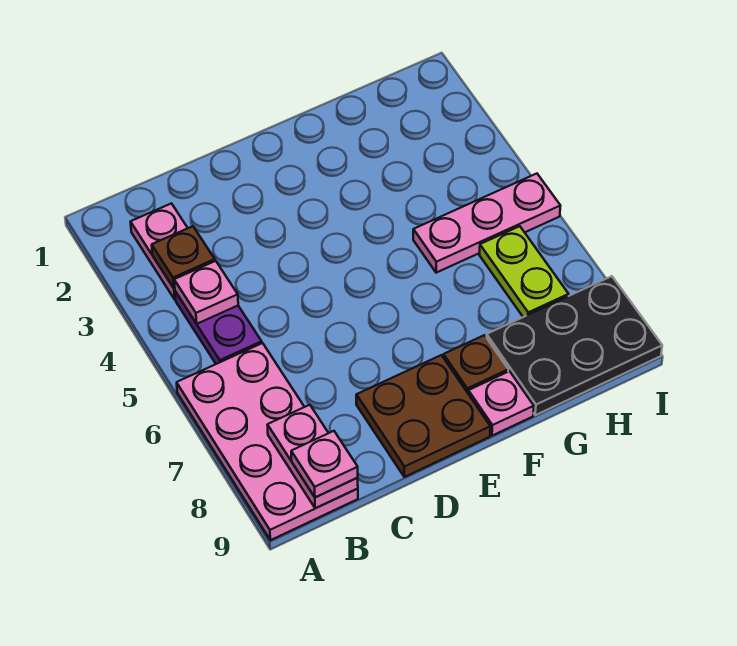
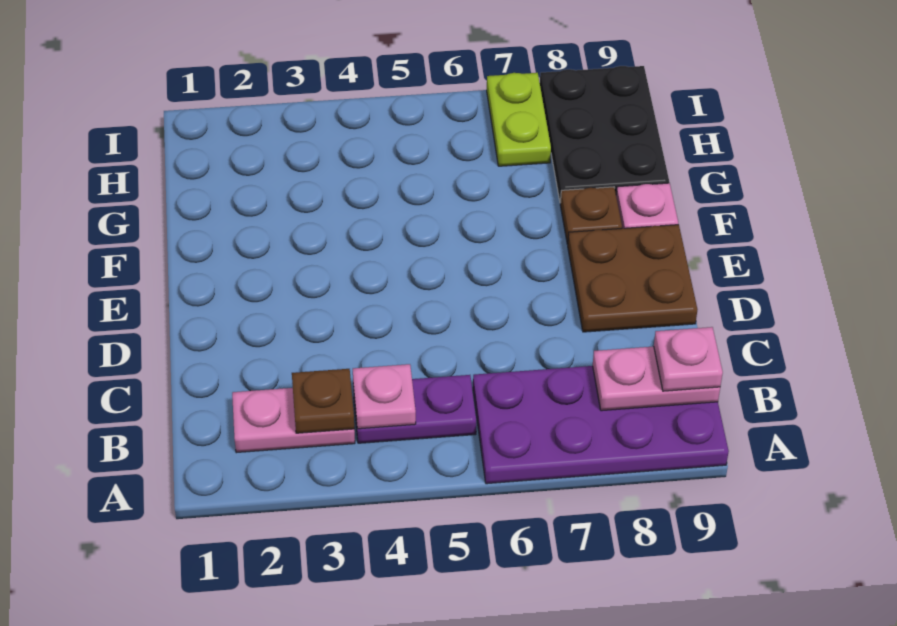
pink 2x4 plate [177,343,358,540] -> purple 2x4 plate [473,366,729,484]
pink 1x3 plate [413,174,560,273] -> none
lime 1x2 plate [479,226,569,317] -> lime 1x2 plate turned to [487,73,551,166]

